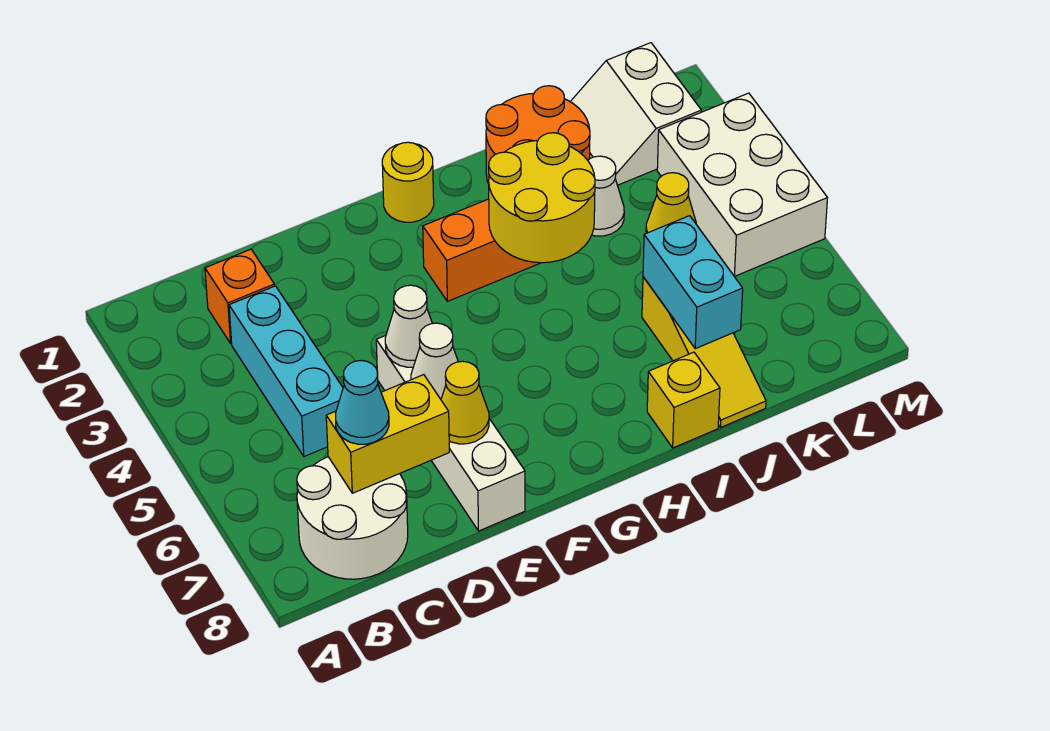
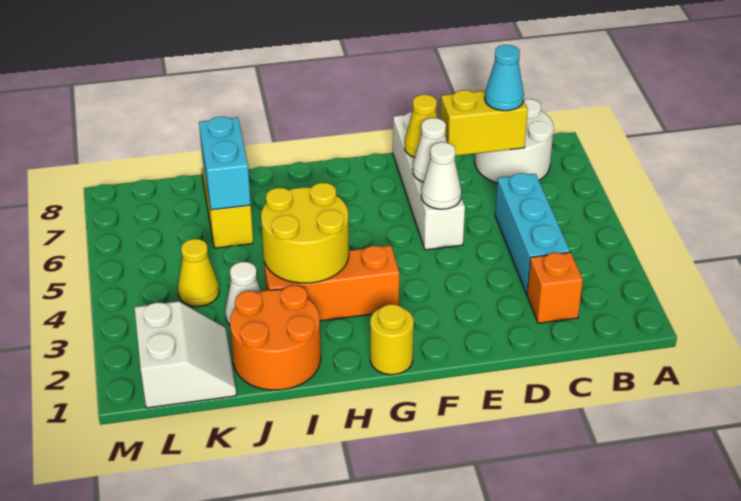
yellow 1x1 brick [647,352,720,448] -> none
white 2x3 brick [657,93,827,277] -> none

